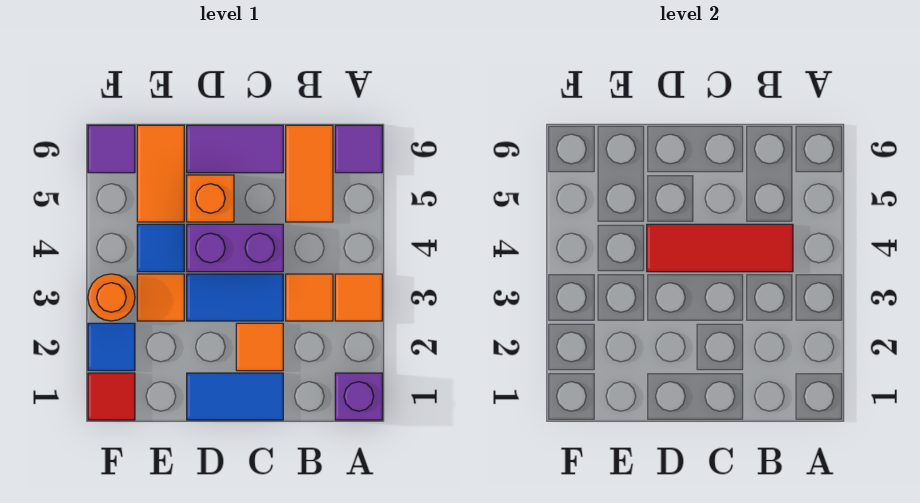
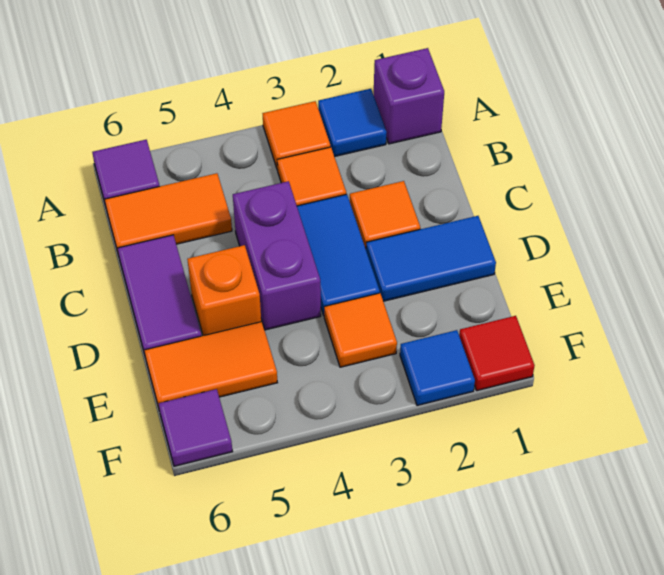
red 1x3 tile [647,224,793,272] -> none
blue 1x2 tile [187,373,283,420] -> blue 1x2 tile turned to [366,216,496,301]
blue 1x1 tile [137,224,184,272] -> blue 1x1 tile moved to [318,89,387,157]
orange 1x1 round brick [88,274,135,321] -> none

